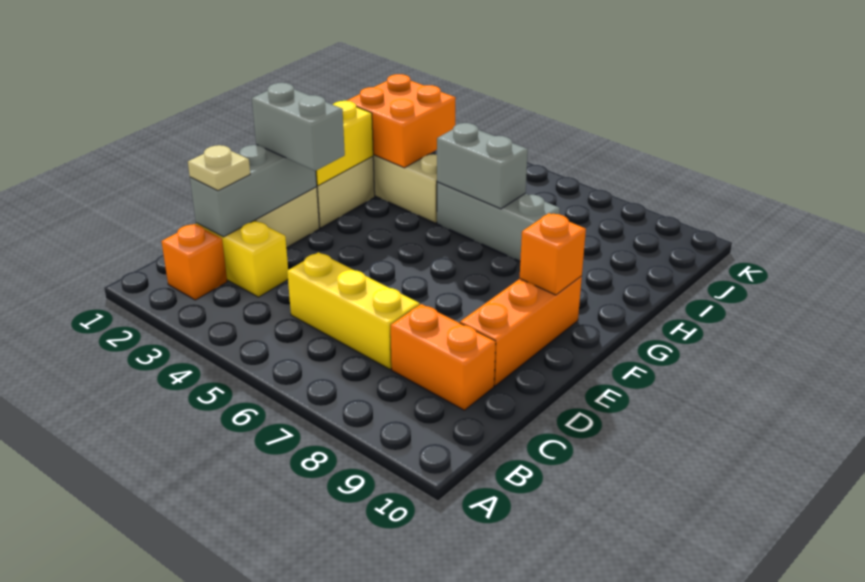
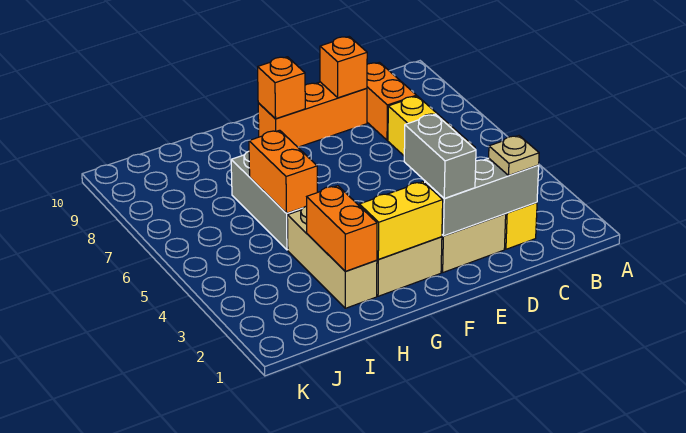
orange 1x1 brick [161,224,227,300] -> orange 1x1 brick moved to [320,37,367,98]
orange 2x2 brick [347,74,456,168] -> orange 1x2 brick [307,186,377,271]
grey 1x2 brick [437,123,528,209] -> orange 1x2 brick [249,130,317,213]

